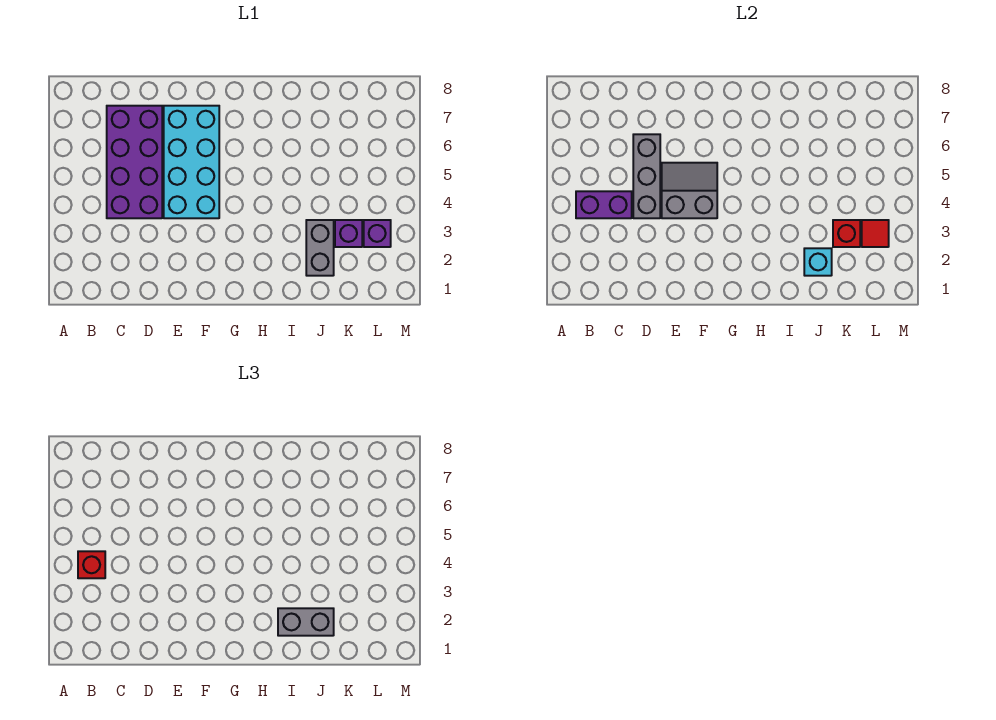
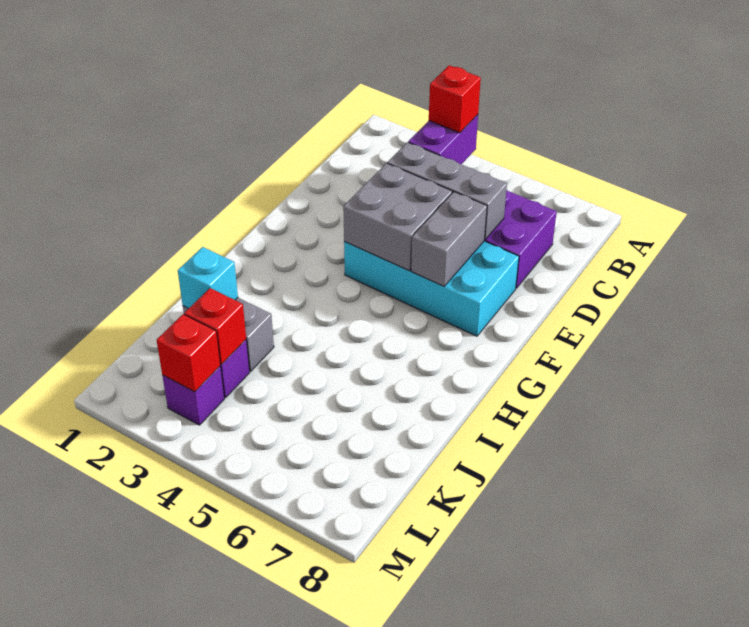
grey 2x2 slope [662,163,717,218] -> grey 2x2 brick [343,163,452,271]
grey 1x2 brick [278,608,334,636] -> grey 1x2 brick moved to [411,192,487,286]
red 1x1 tile [862,220,889,247] -> red 1x1 brick [157,314,220,392]

